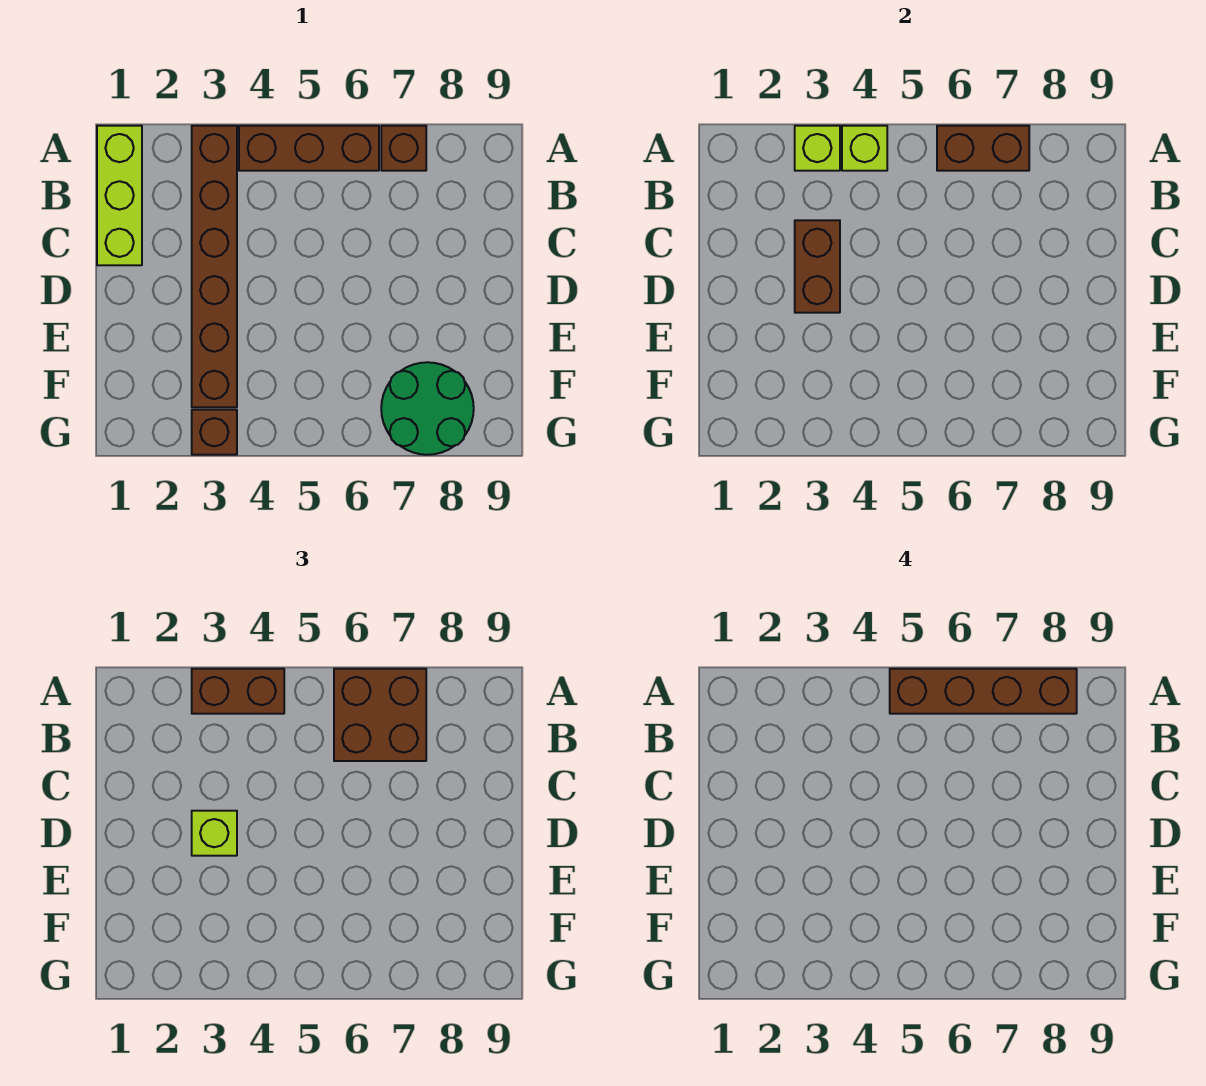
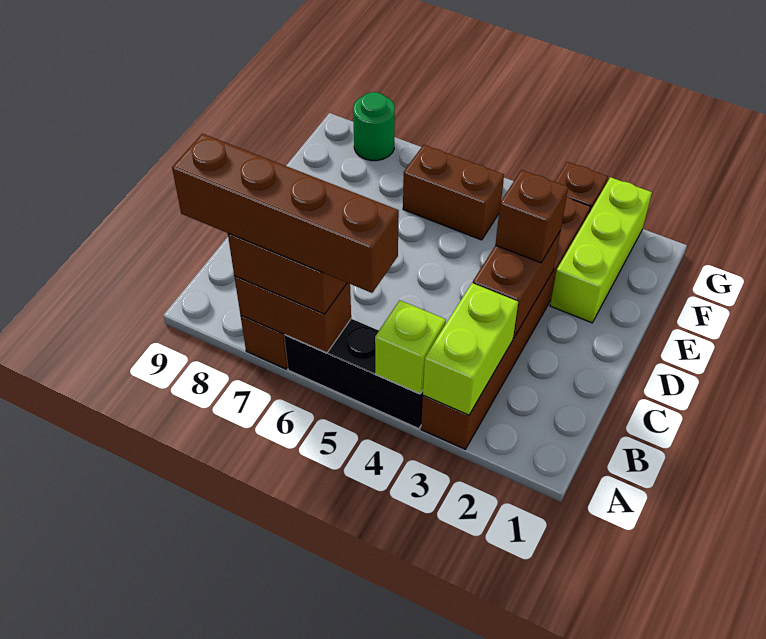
lime 1x3 brick [97,126,142,265] -> lime 1x3 brick moved to [550,177,652,323]
lime 1x1 brick [795,126,840,171] -> lime 1x2 brick [423,283,518,415]
brown 1x2 brick [192,669,284,714] -> brown 1x2 brick moved to [403,145,504,240]
brown 1x3 brick [239,126,379,171] -> black 1x3 brick [284,319,423,429]
lime 1x1 brick [192,811,237,856] -> brown 1x1 brick [495,170,568,263]
green 2x2 round brick [381,362,474,455] -> green 1x1 round brick [353,92,395,161]

